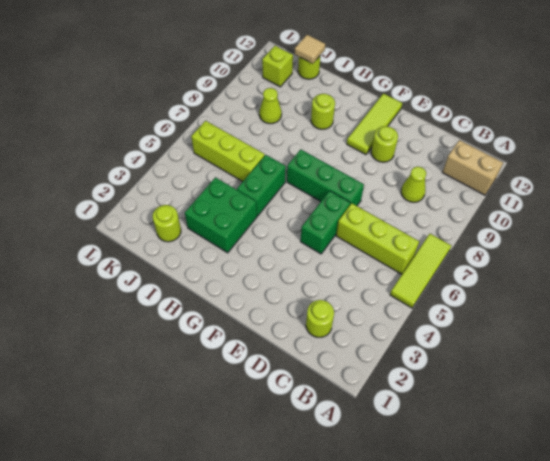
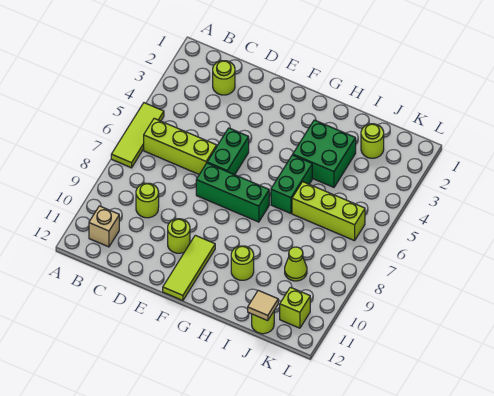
tan 1x2 brick [442,140,503,195] -> tan 1x1 brick [89,206,119,247]
lime 1x1 cone [401,167,426,202] -> lime 1x1 round brick [136,183,159,218]

